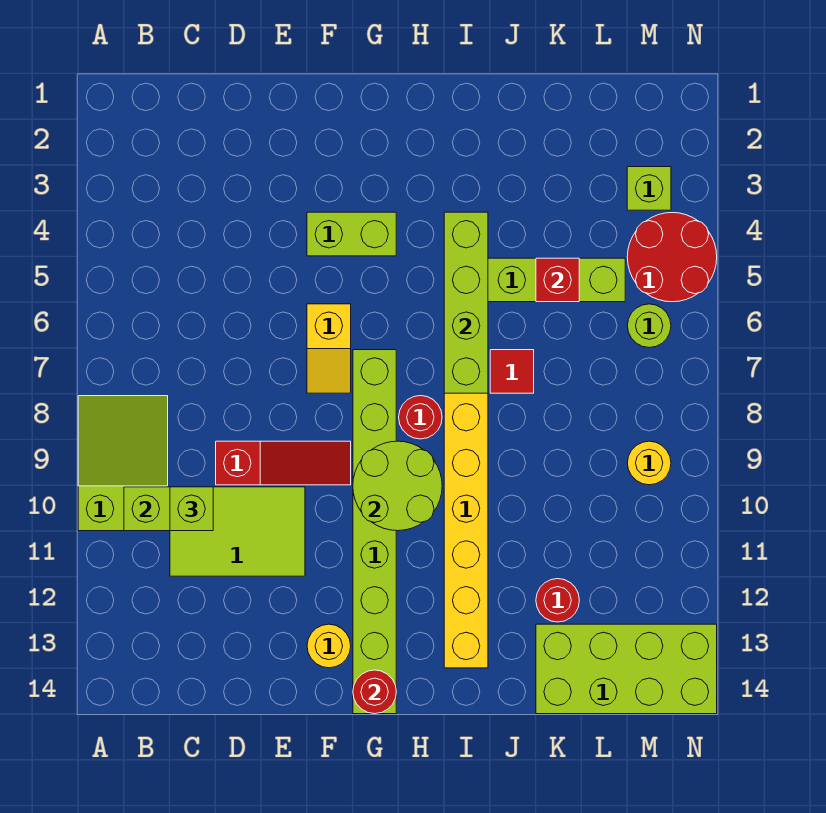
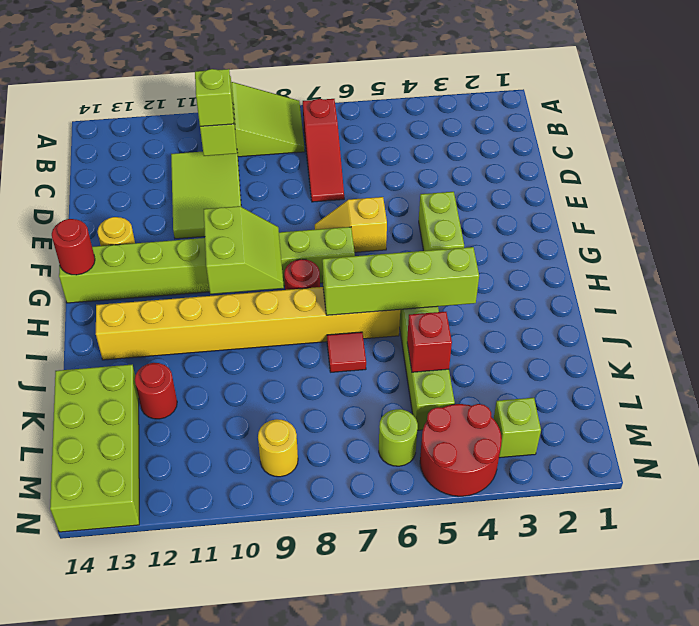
red 1x3 slope [216,441,351,485] -> red 1x3 slope moved to [303,99,344,202]
lime 2x2 round brick [353,441,442,531] -> lime 2x2 slope [204,206,284,294]

